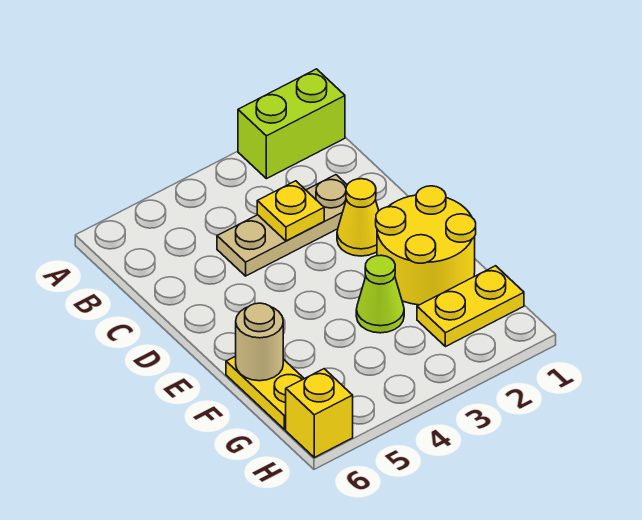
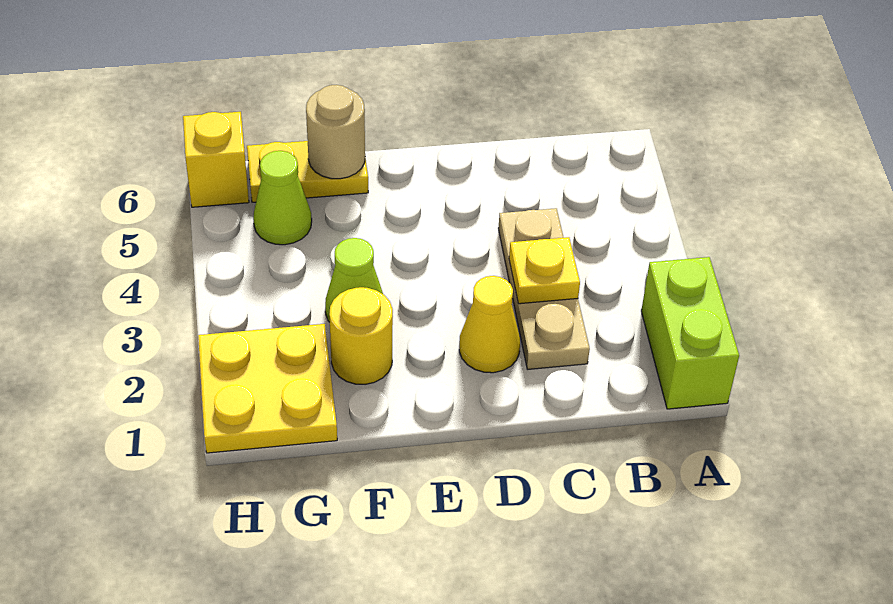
yellow 2x2 round brick [376,186,476,305] -> yellow 1x1 round brick [329,287,393,384]
yellow 1x2 plate [417,266,524,347] -> yellow 2x2 plate [198,324,337,453]
none -> lime 1x1 cone [253,151,312,245]

